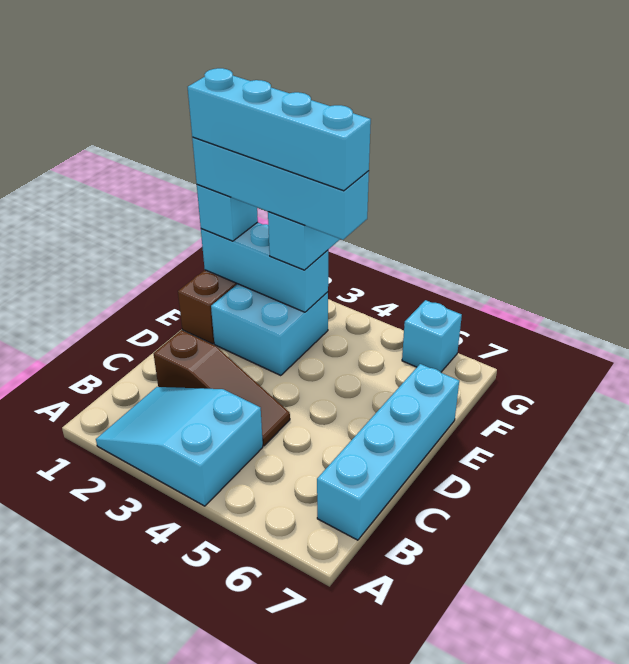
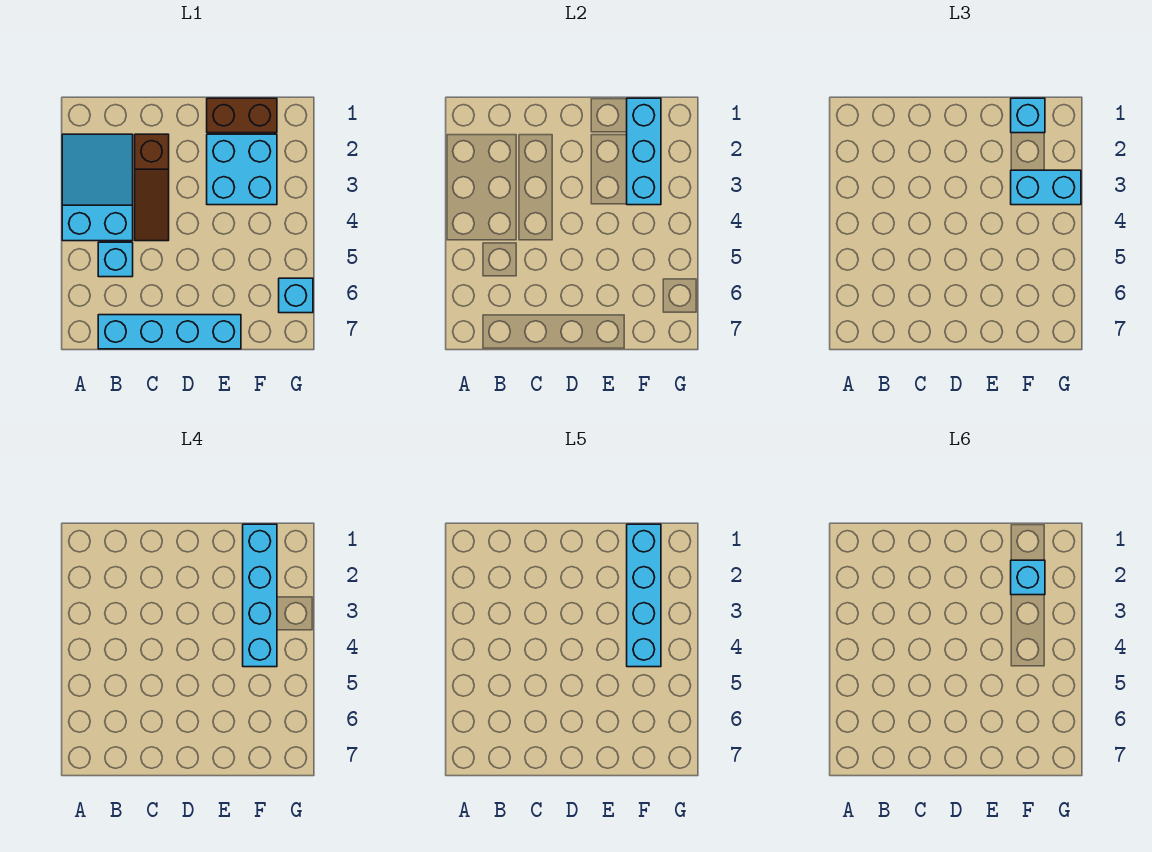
none -> cyan 1x1 brick [98,242,133,277]
none -> cyan 1x1 brick [1011,560,1045,595]

